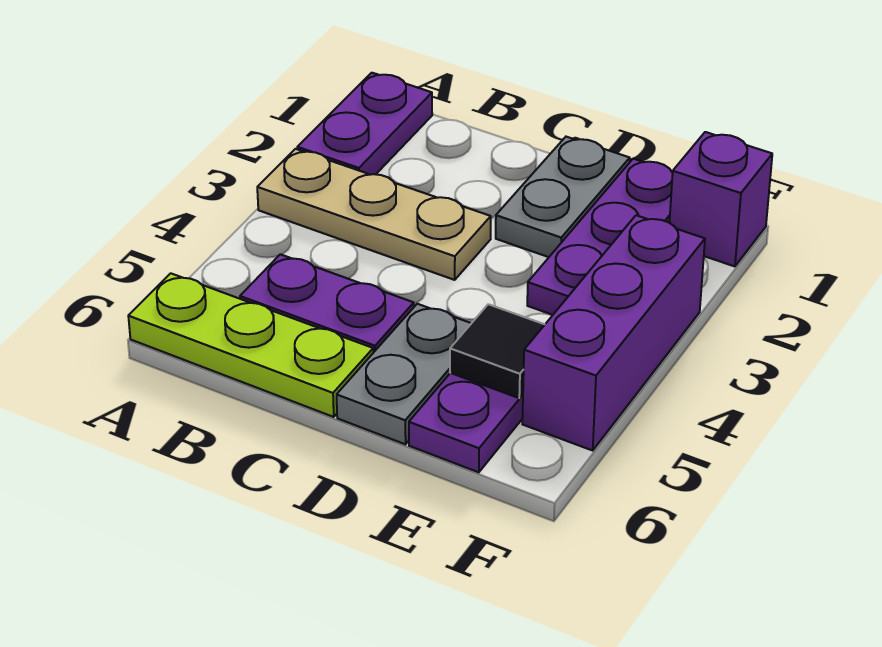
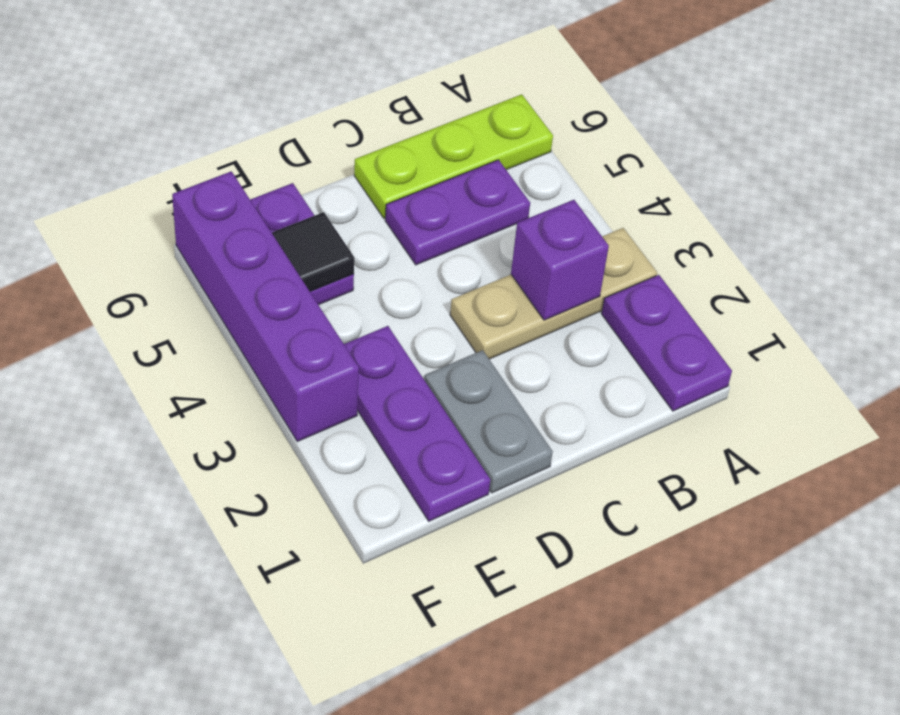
grey 1x2 plate [337,304,471,444] -> none
purple 1x1 brick [669,132,772,266] -> purple 1x1 brick moved to [511,200,609,320]
purple 1x3 brick [522,215,705,450] -> purple 1x4 brick [172,171,359,441]

